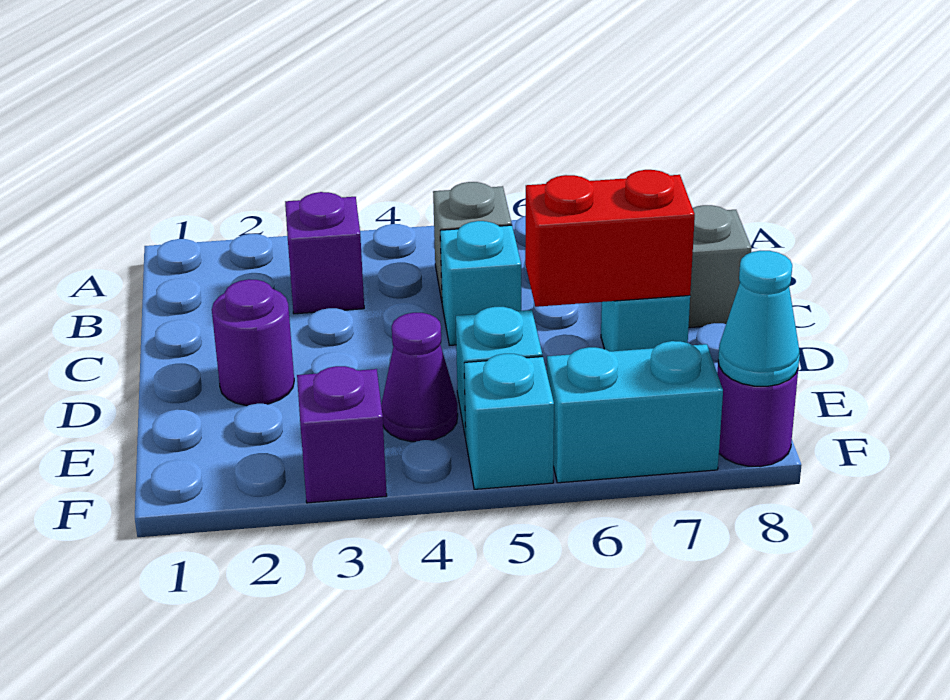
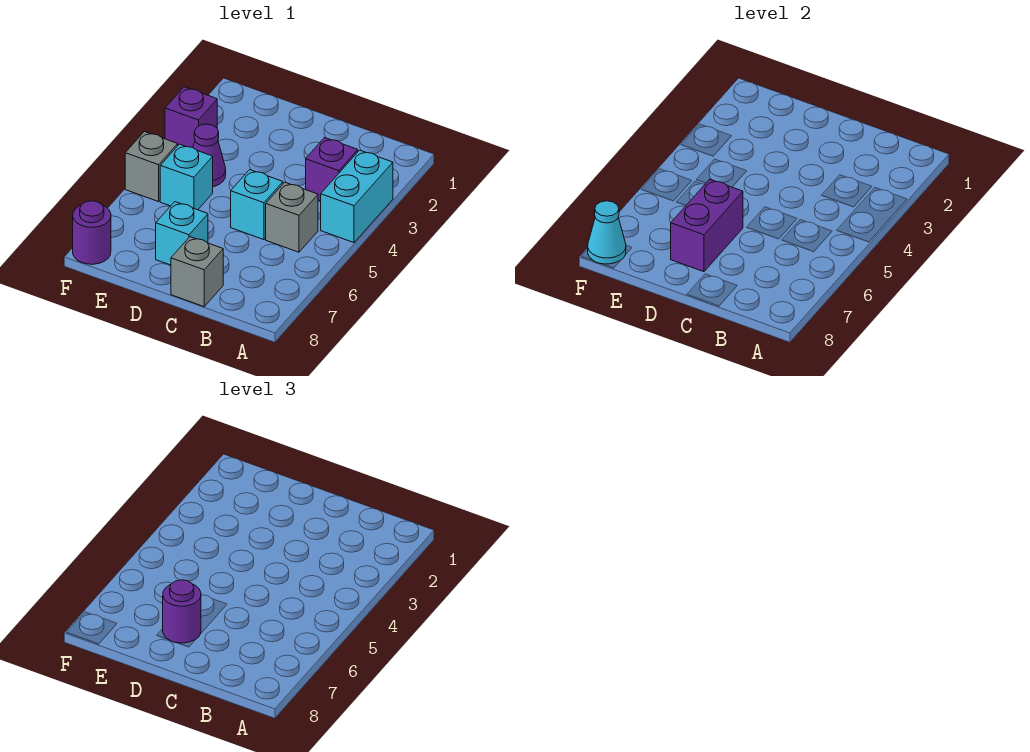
purple 1x1 round brick [212,279,294,406] -> purple 1x1 round brick moved to [163,580,201,643]
red 1x2 brick [525,170,695,307] -> purple 1x2 brick [671,179,743,272]
cyan 1x1 brick [464,354,554,489] -> grey 1x1 brick [125,132,178,202]
cyan 1x2 brick [547,341,723,483] -> cyan 1x2 brick moved to [321,150,393,243]

